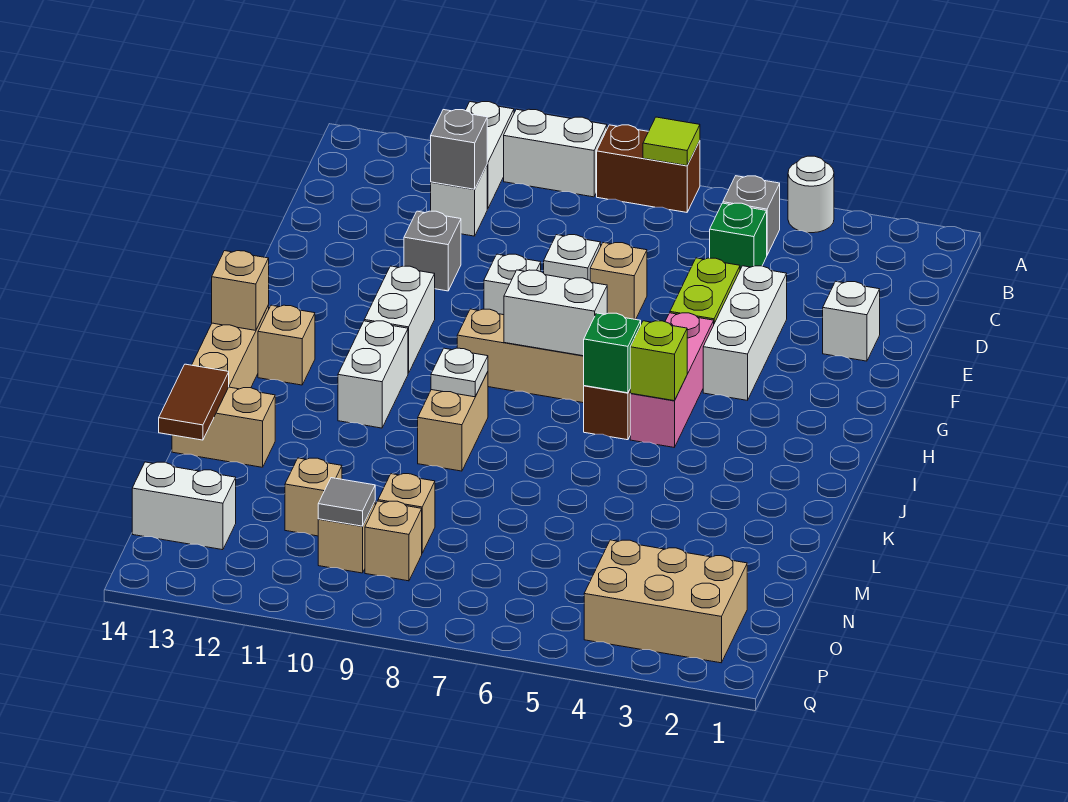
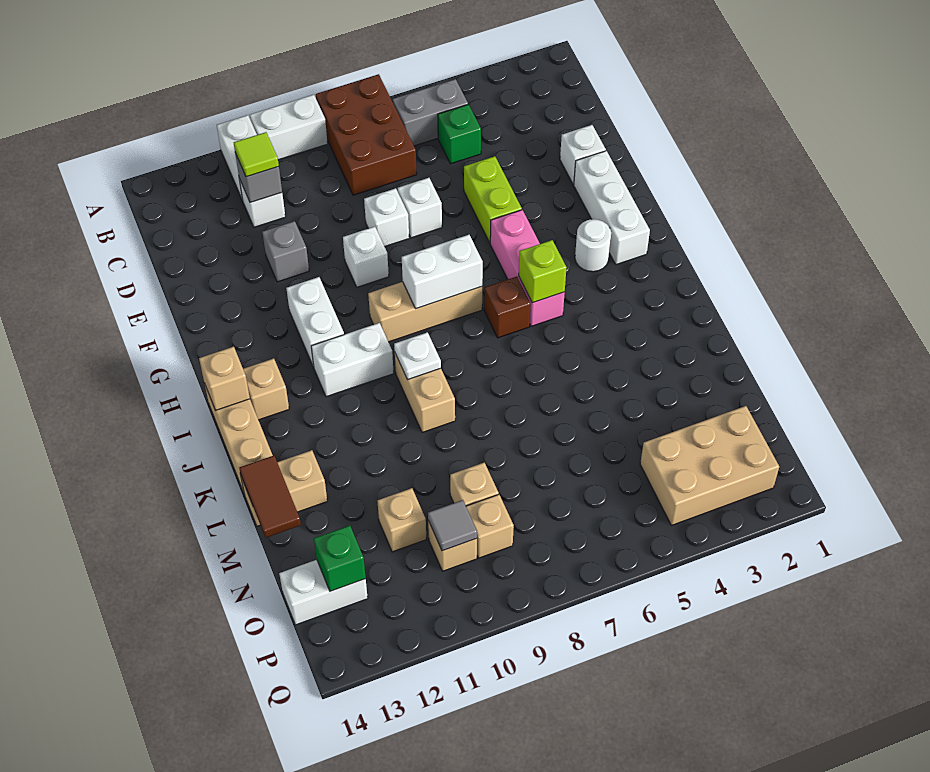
white 1x1 round brick [788,156,834,233] -> white 1x1 round brick moved to [575,219,611,272]
brown 1x2 brick [597,125,700,212] -> brown 2x3 brick [316,74,417,195]
lime 1x1 tile [643,117,700,166] -> lime 1x1 tile moved to [234,132,279,177]
grey 1x1 brick [723,176,780,255] -> grey 1x2 brick [393,79,468,146]
white 1x3 brick [703,266,787,400] -> white 1x3 brick moved to [574,151,650,265]
tan 1x1 brick [590,243,647,320] -> white 1x1 brick [397,178,442,238]
green 1x1 brick [584,313,641,393] -> green 1x1 brick moved to [314,526,366,591]
white 1x2 brick [338,321,408,428] -> white 1x2 brick turned to [311,323,394,397]

